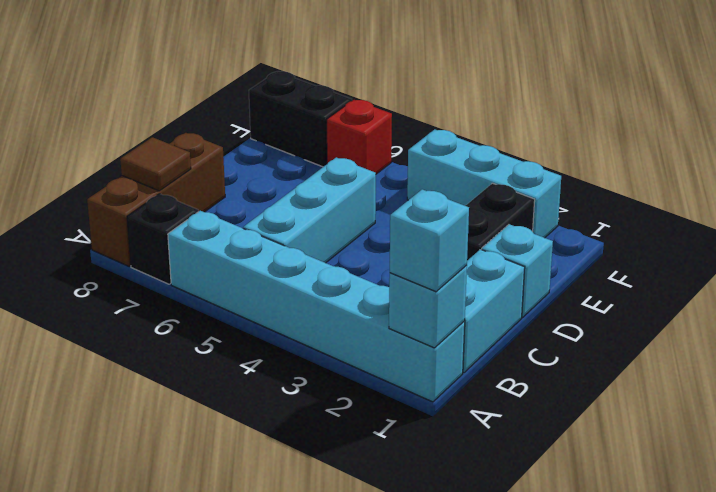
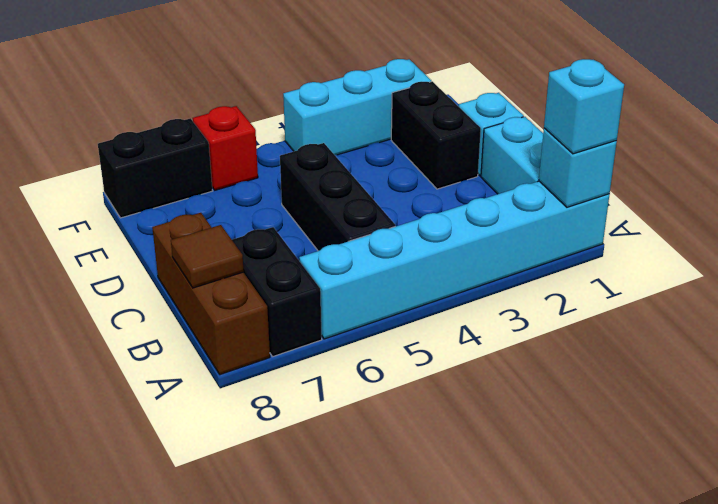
black 1x1 brick [127,194,198,284] -> black 1x2 brick [232,227,322,356]
cyan 1x3 brick [243,157,376,263] -> black 1x3 brick [280,143,395,251]

